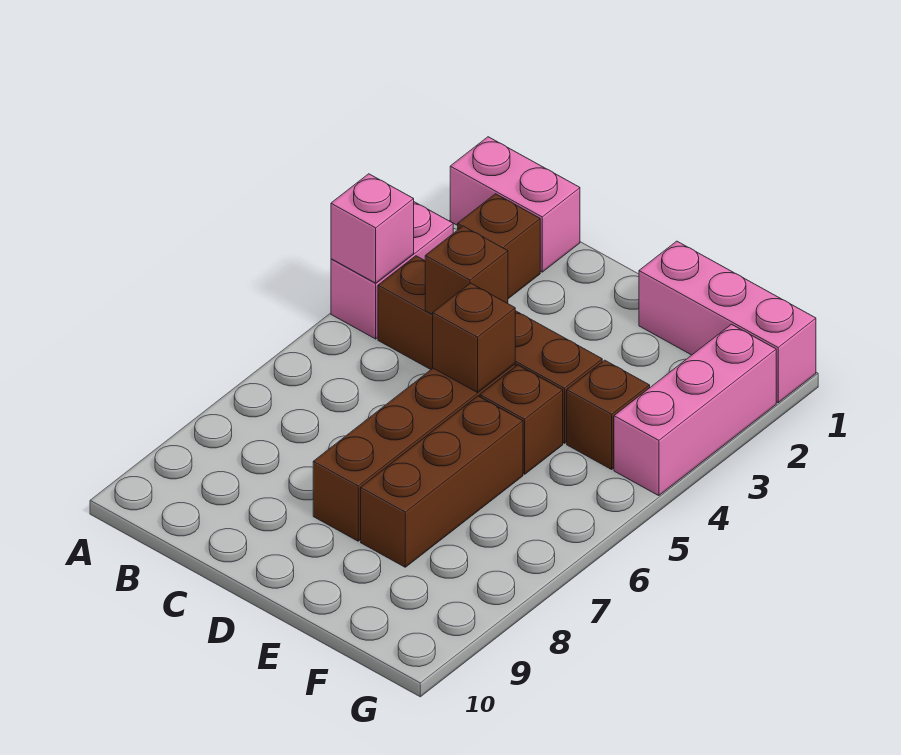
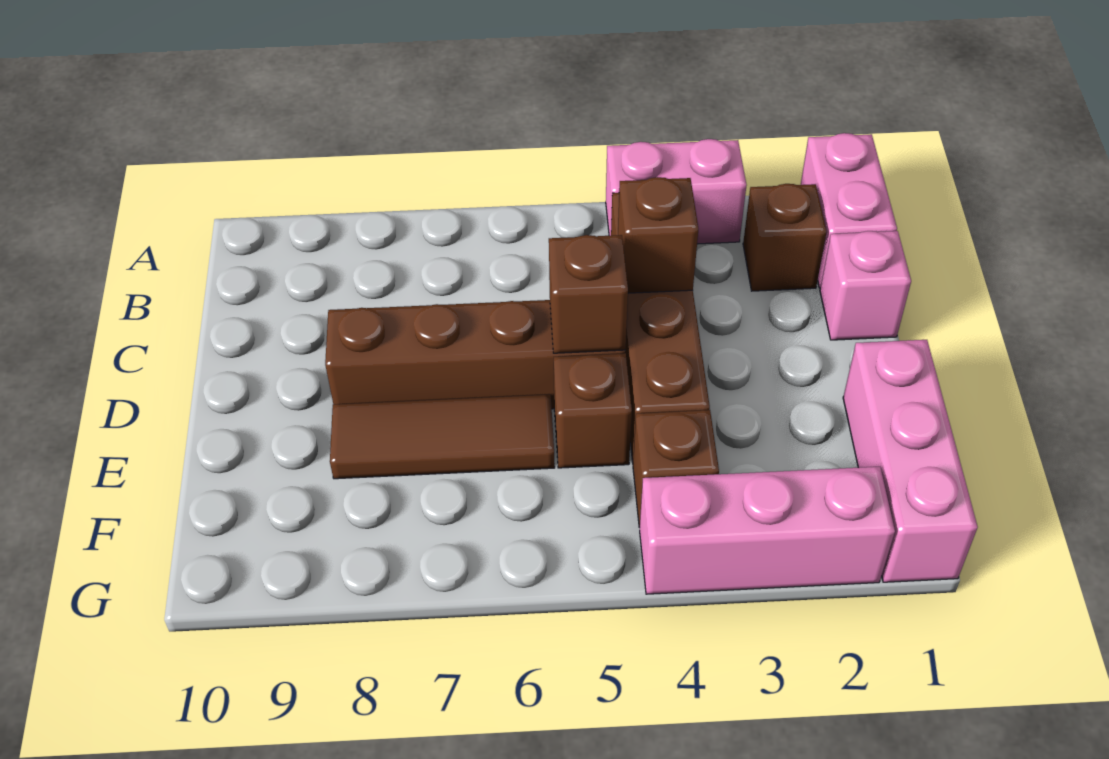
pink 1x1 brick [331,174,414,283] -> pink 1x1 brick moved to [820,231,911,340]
brown 1x3 brick [361,396,523,567] -> brown 1x3 tile [330,394,555,479]

